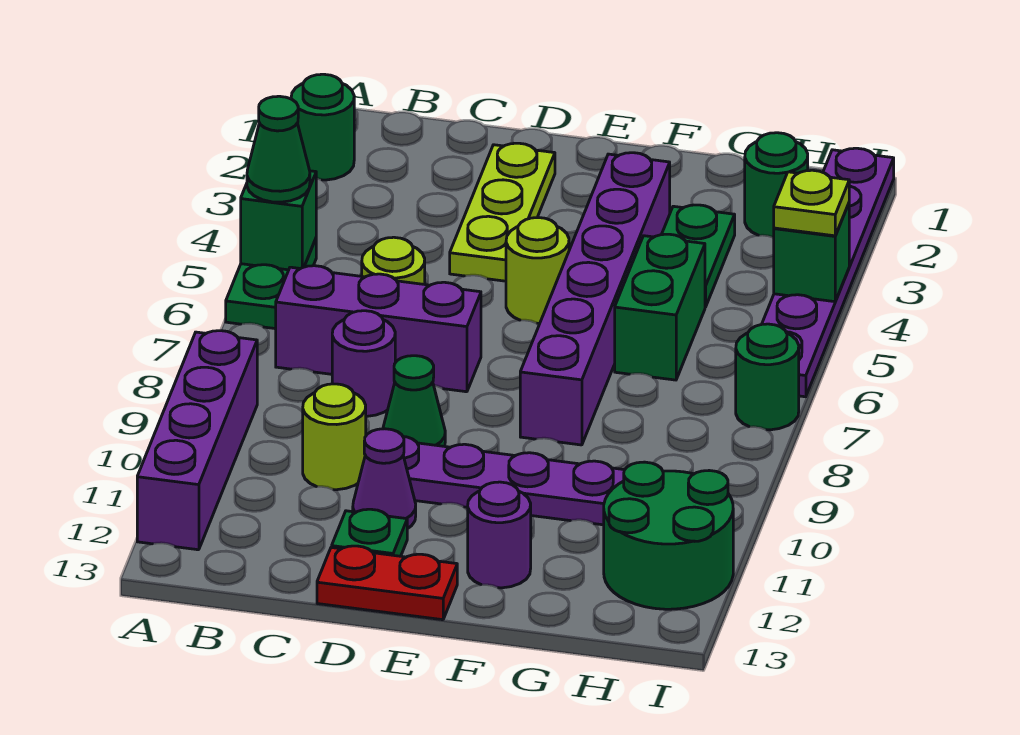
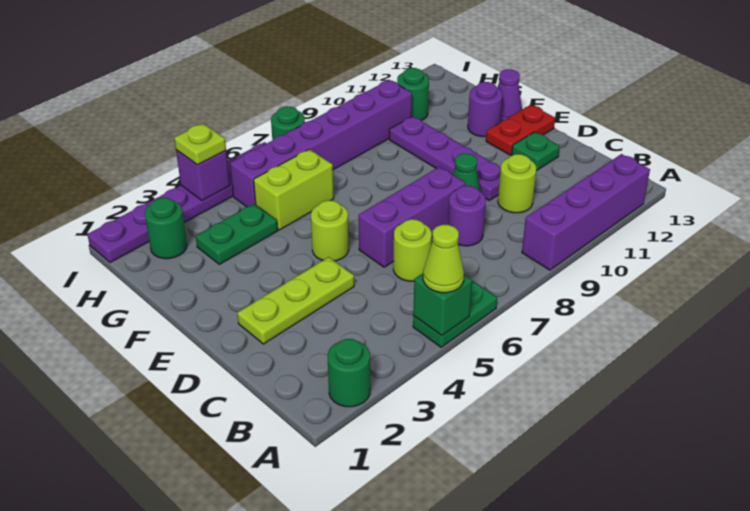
green 1x1 cone [247,96,310,202] -> lime 1x1 cone [423,225,464,293]
purple 1x3 brick [276,266,481,392] -> purple 1x3 brick turned to [359,167,465,267]
purple 1x1 cone [353,429,416,529] -> purple 1x1 cone moved to [497,69,522,122]
red 1x2 plate [317,546,457,620] -> red 1x2 plate turned to [486,105,555,155]
purple 1x6 brick [520,153,670,445] -> purple 1x6 brick moved to [230,80,412,207]
green 1x2 brick [615,234,705,380] -> lime 1x2 brick [254,149,334,230]
green 2x2 round brick [604,462,733,609] -> green 1x1 round brick [397,68,429,120]
green 1x1 brick [774,204,849,302] -> purple 1x1 brick [176,150,230,200]

